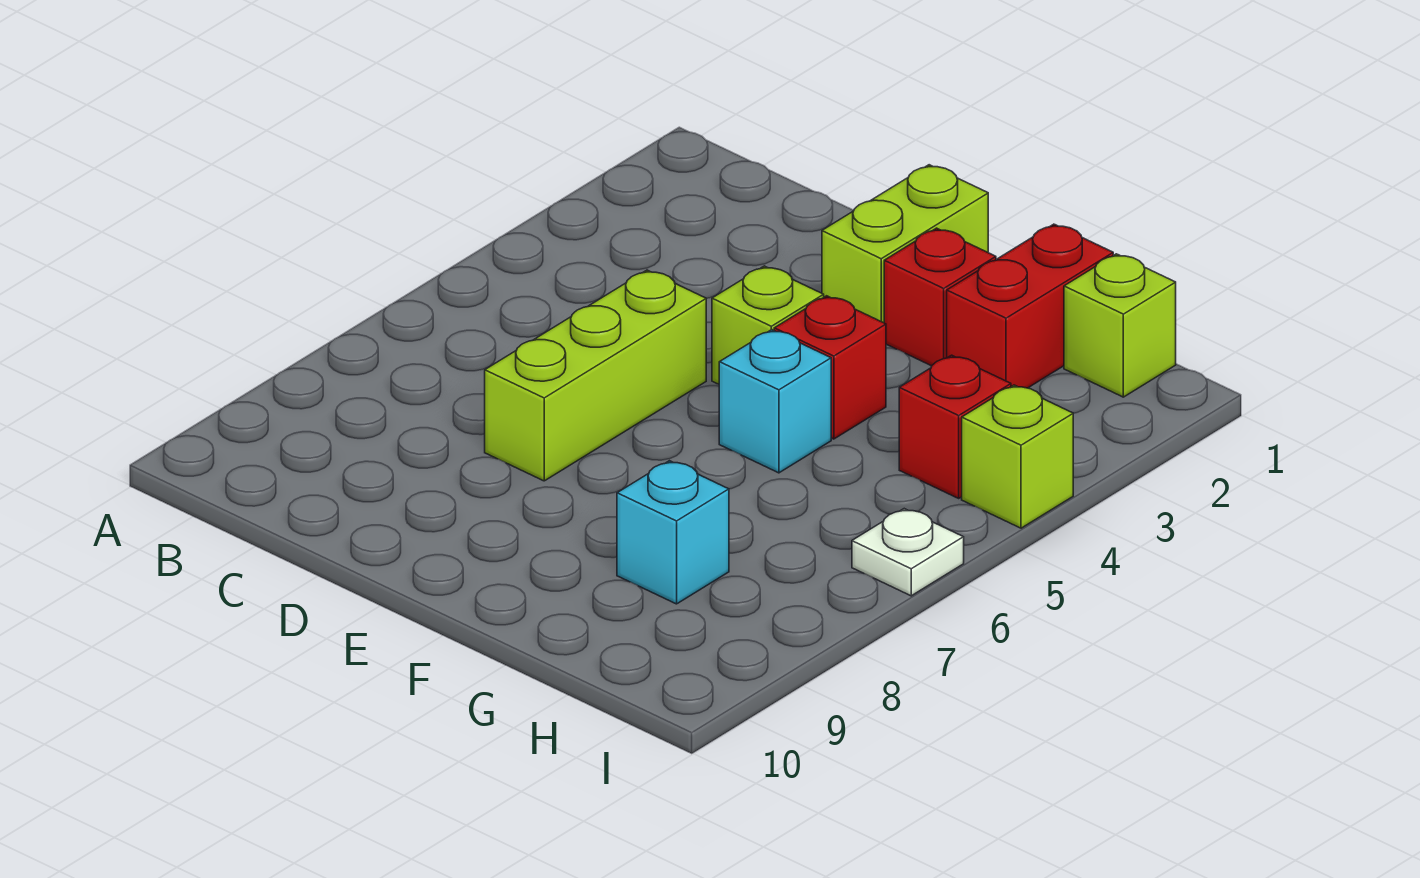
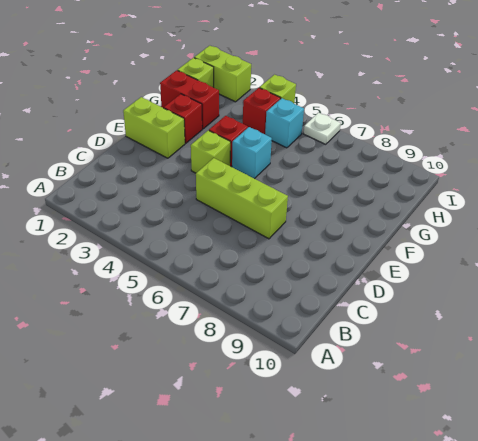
cyan 1x1 brick [617,461,729,604] -> cyan 1x1 brick moved to [265,98,304,148]
none -> lime 1x2 brick [194,46,251,102]

